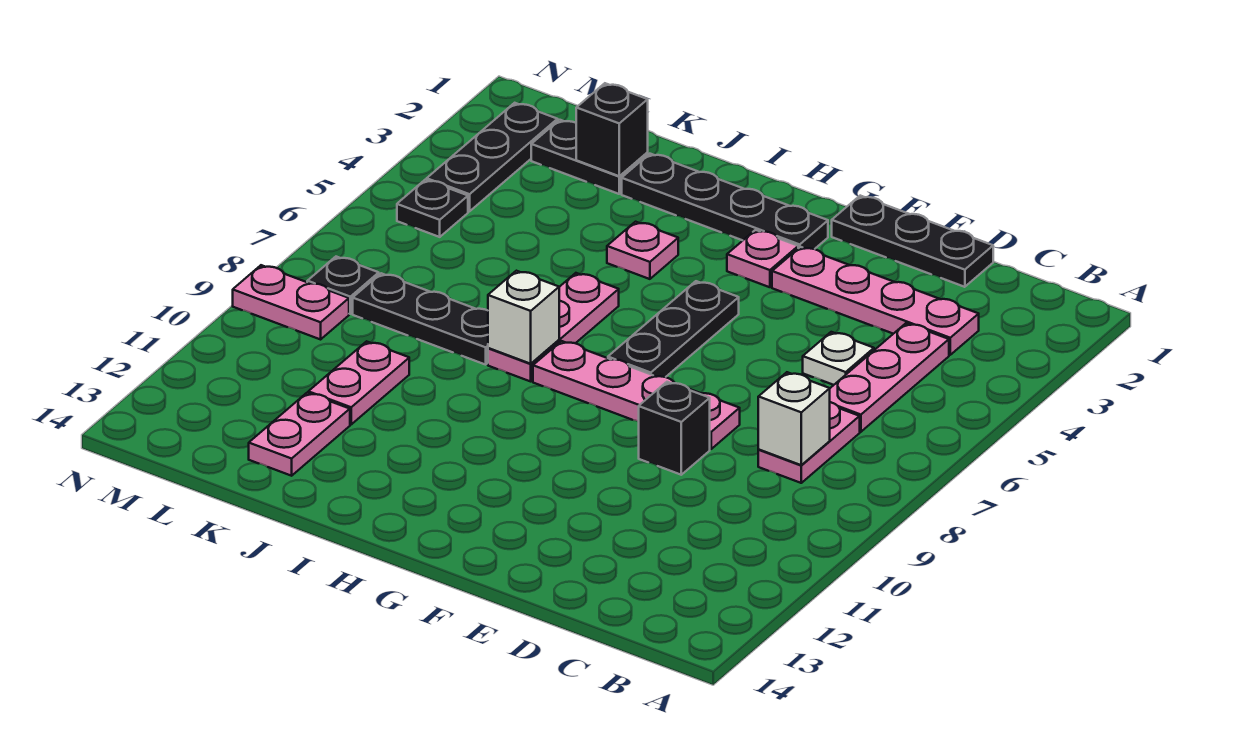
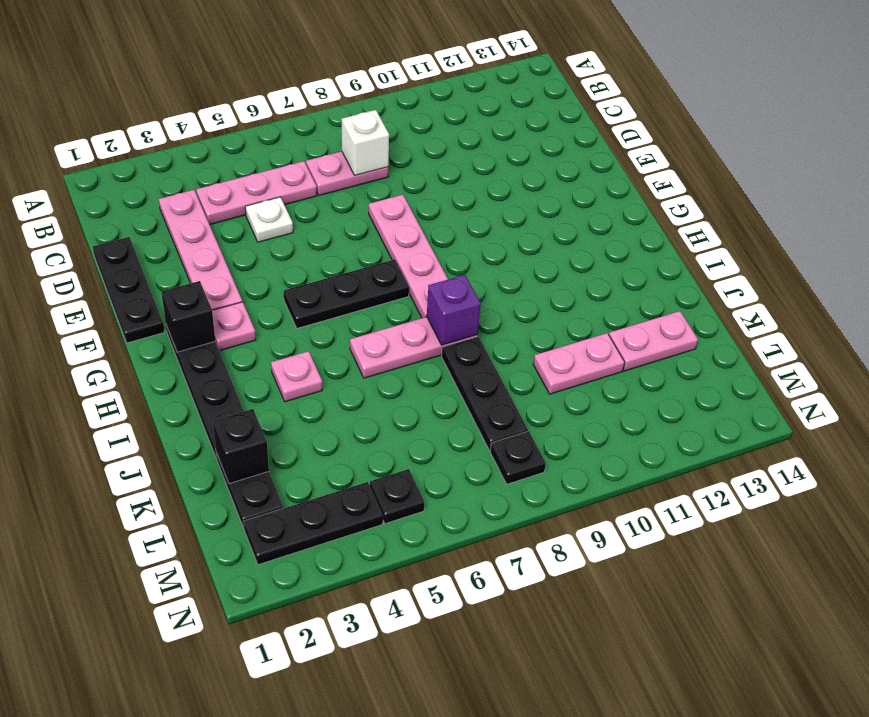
black 1x1 brick [639,382,710,475] -> black 1x1 brick moved to [161,281,215,352]
white 1x1 brick [488,271,559,364] -> purple 1x1 brick [427,275,481,345]
pink 1x2 plate [233,265,349,339] -> none

